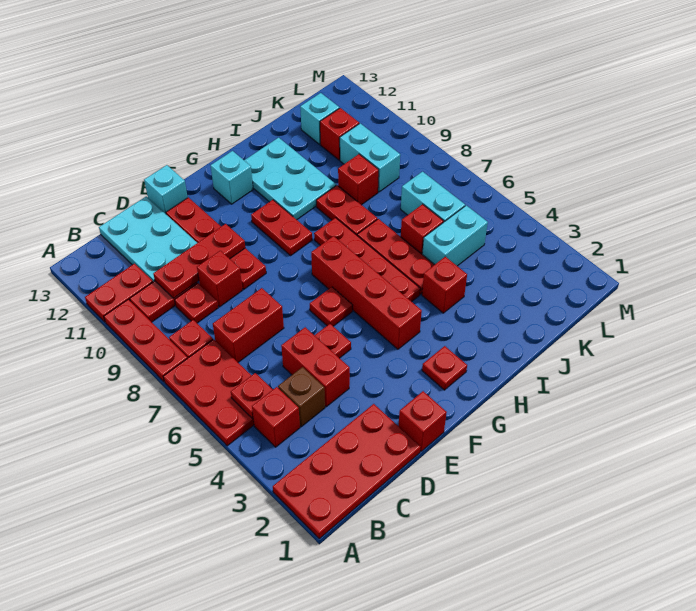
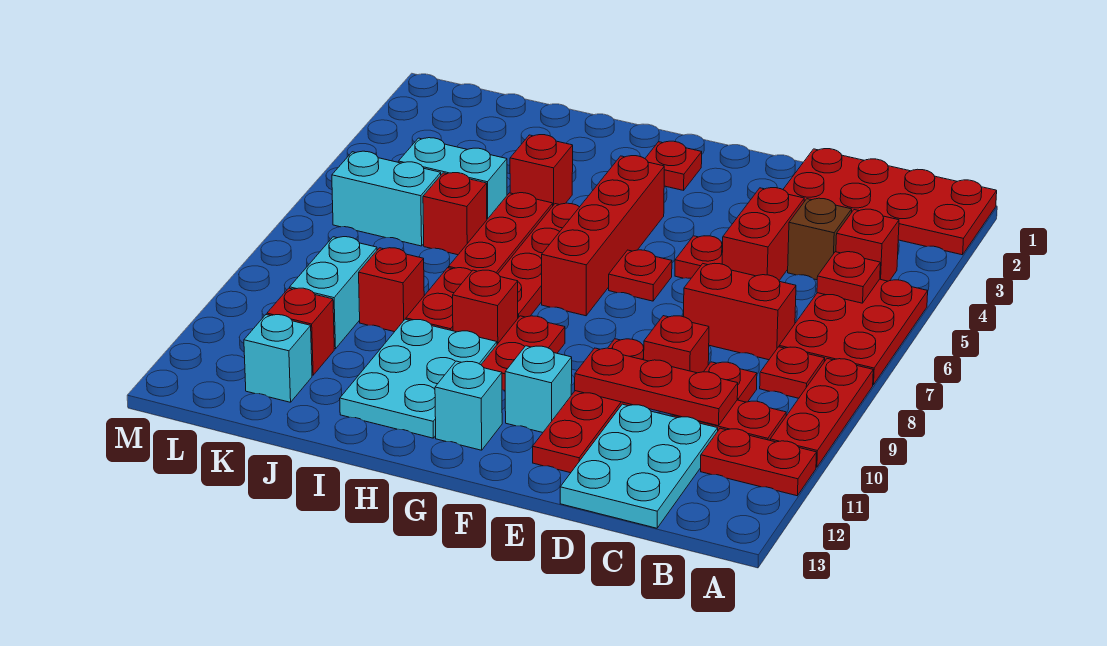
red 1x1 brick [399,391,447,451] -> red 1x1 brick moved to [453,270,518,344]
cyan 1x1 brick [144,165,188,214] -> cyan 1x1 brick moved to [505,346,572,432]
cyan 1x2 brick [401,172,465,222] -> cyan 1x2 brick turned to [332,151,441,246]

